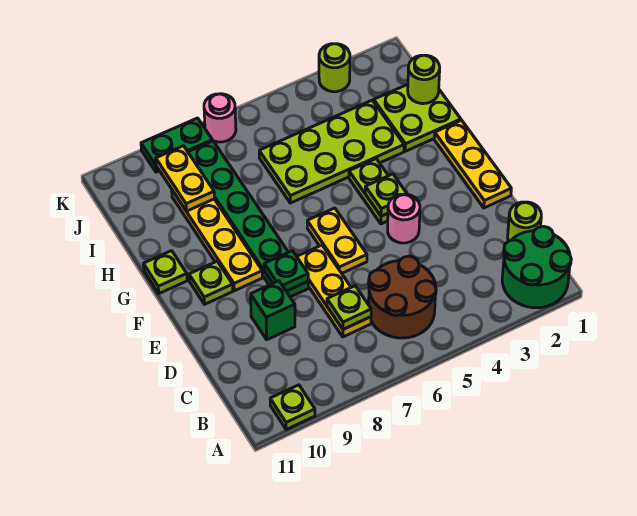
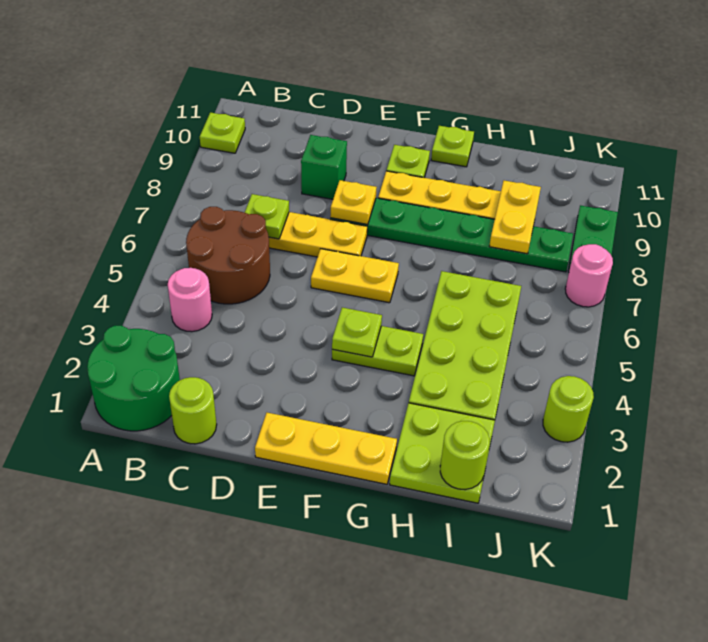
pink 1x1 round brick [388,194,420,243] -> pink 1x1 round brick moved to [168,268,212,332]
green 1x1 plate [264,251,308,291] -> yellow 1x1 plate [330,180,377,225]
yellow 1x2 plate [156,146,214,211] -> yellow 1x2 plate turned to [489,181,541,254]

